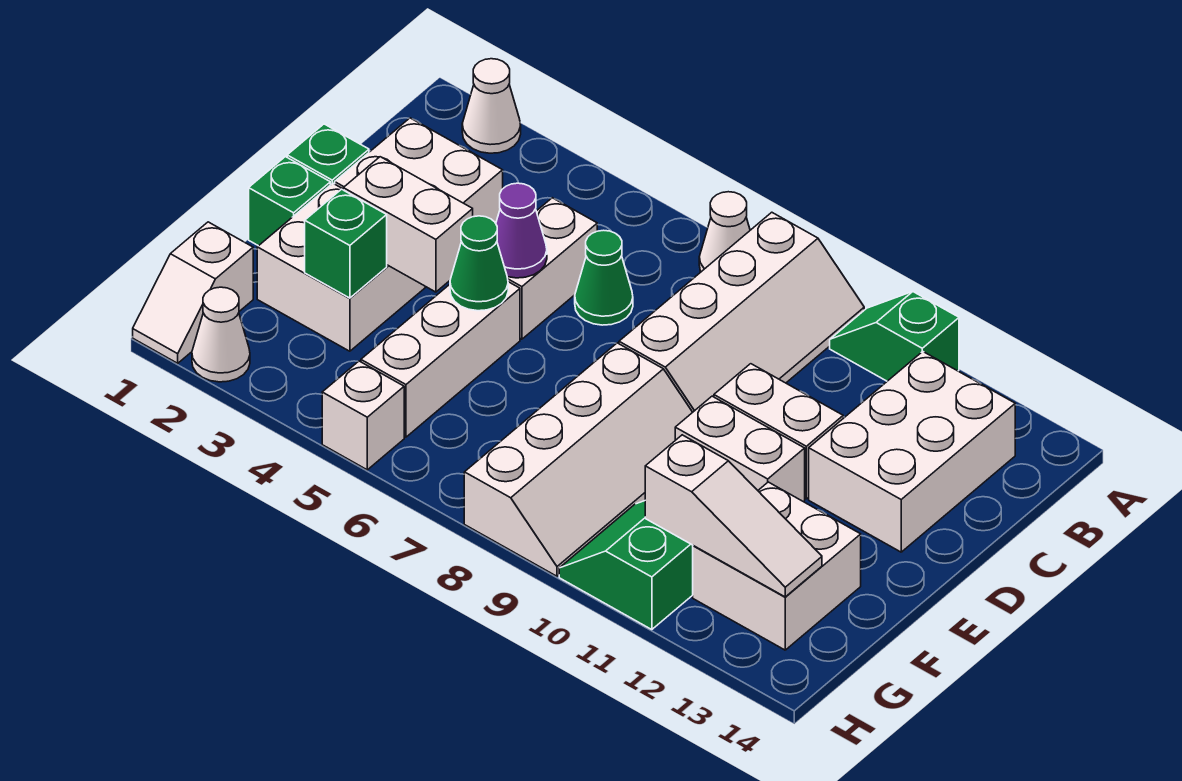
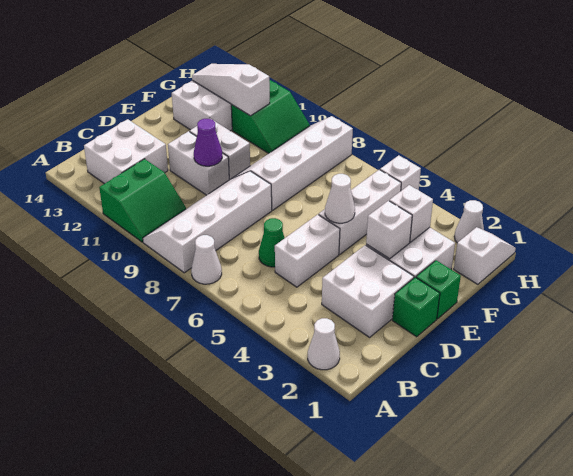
green 1x2 slope [830,292,959,381] -> green 2x2 slope [99,159,186,242]
white 2x3 brick [809,352,1015,552] -> white 2x2 brick [84,119,168,184]
purple 1x1 cone [496,183,547,278] -> purple 1x1 cone moved to [194,119,222,166]
white 1x2 brick [343,157,473,292] -> white 1x1 brick [366,201,412,259]
green 1x1 cone [450,216,508,311] -> white 1x1 cone [325,174,355,223]
green 1x1 brick [305,189,387,298] -> white 1x1 brick [389,185,433,242]

